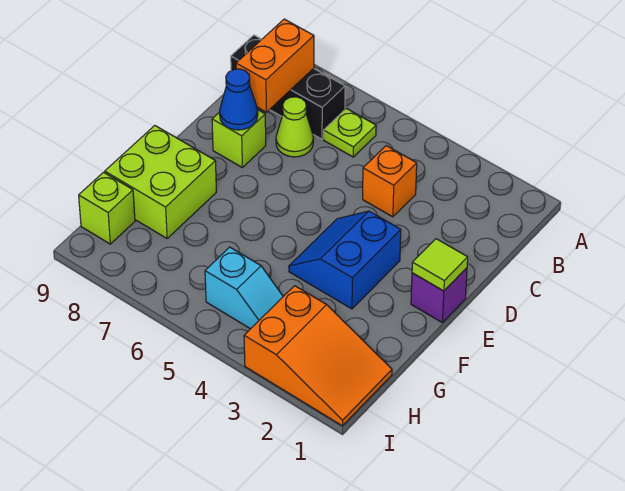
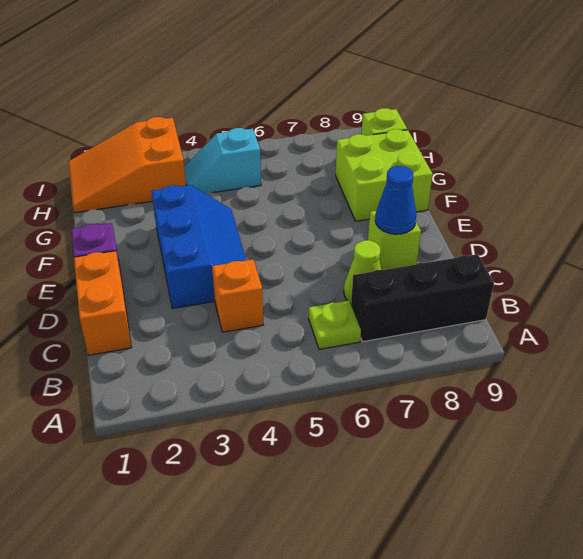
orange 1x2 brick [236,19,314,112] -> orange 1x2 brick moved to [74,251,131,355]
lime 1x1 tile [412,239,468,291] -> none
blue 2x2 slope [289,211,401,309] -> blue 2x3 slope [151,185,246,308]

